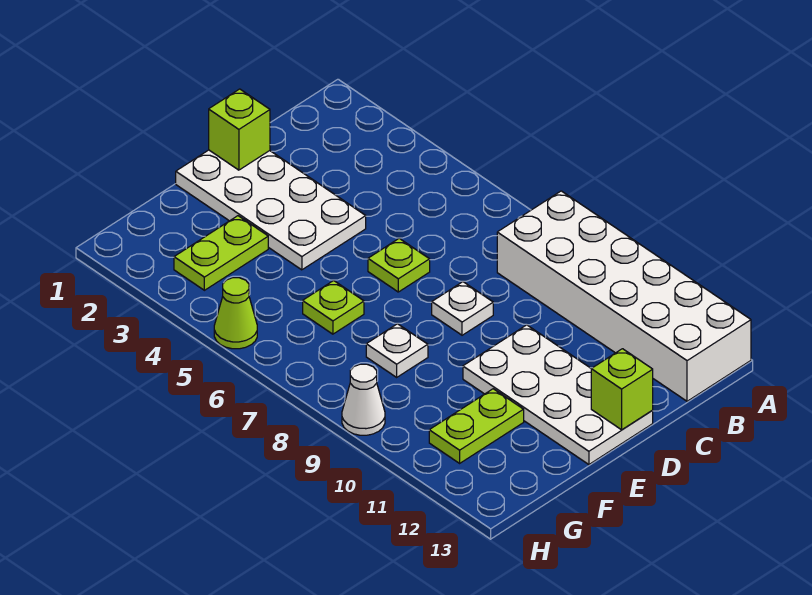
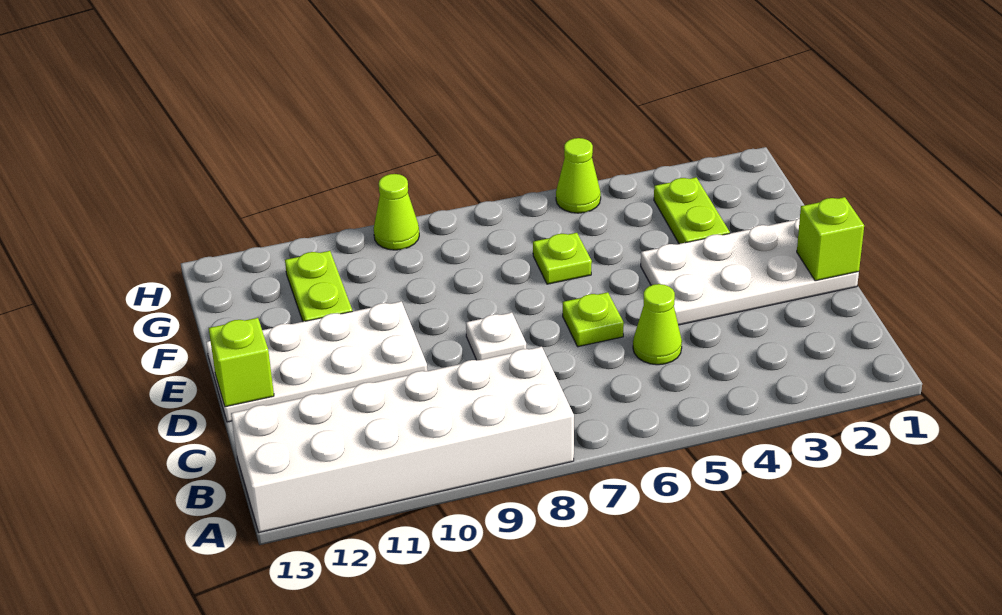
none -> lime 1x1 cone [633,284,682,365]
white 1x1 plate [366,324,428,377] -> none
white 1x1 cone [342,364,385,435] -> lime 1x1 cone [374,174,419,250]

